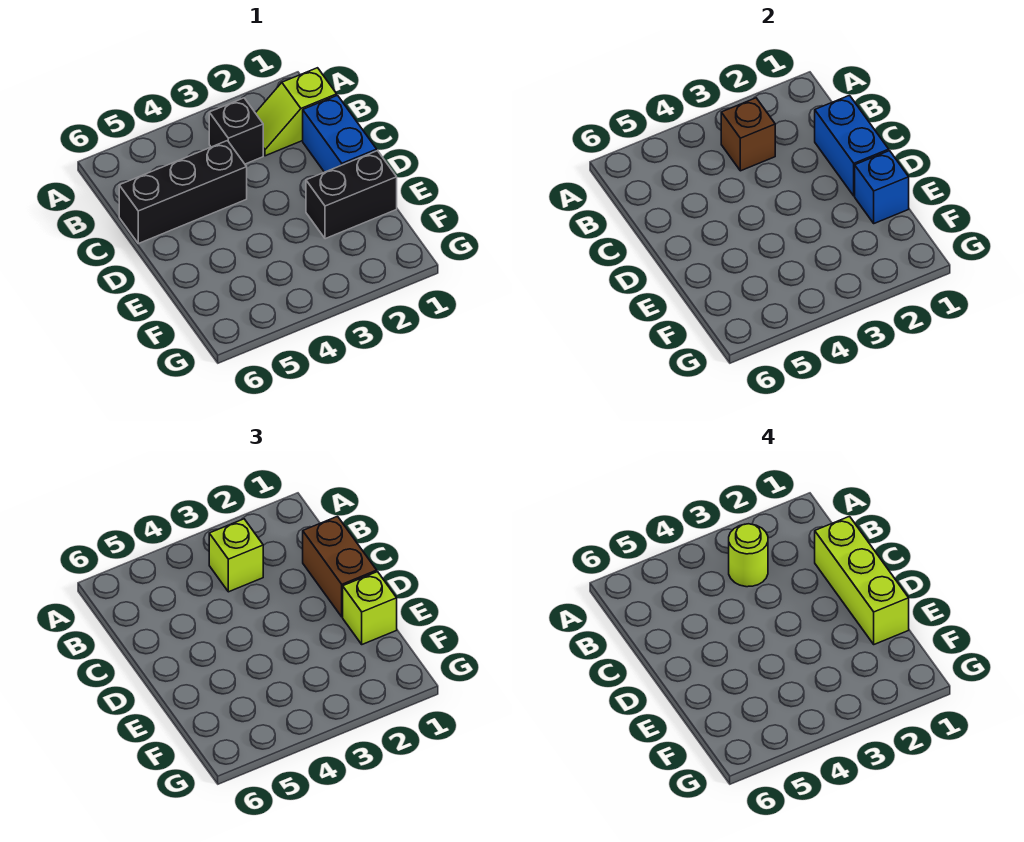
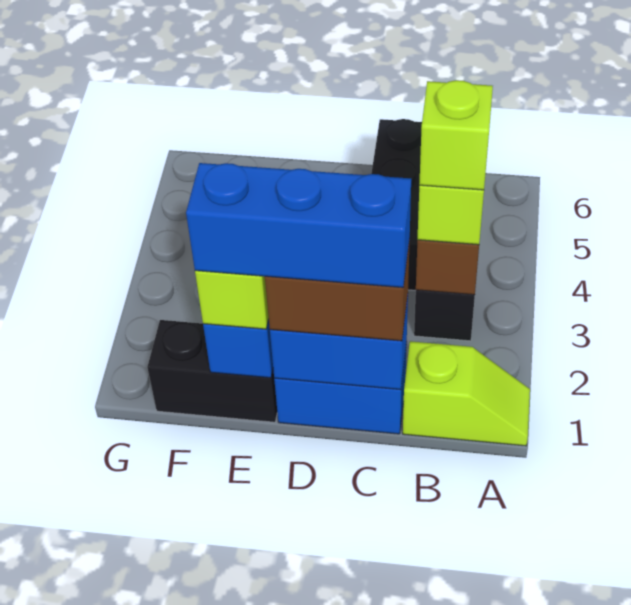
lime 1x2 slope [256,68,337,156] -> lime 1x2 slope turned to [403,341,530,446]
lime 1x1 round brick [729,524,768,587] -> lime 1x1 brick [419,80,493,190]
lime 1x3 brick [815,516,909,644] -> blue 1x3 brick [186,163,411,288]
black 1x2 brick [306,151,397,239] -> black 1x2 brick turned to [147,320,277,422]

